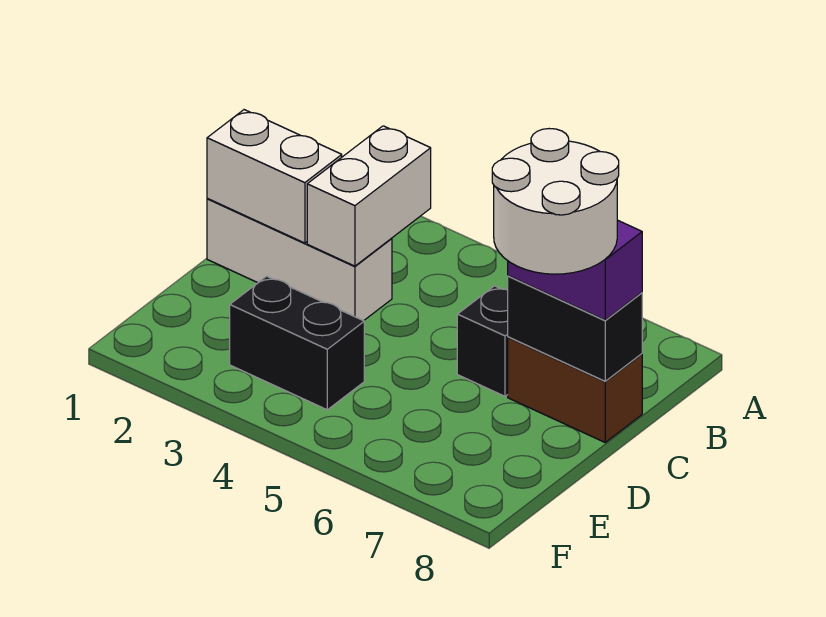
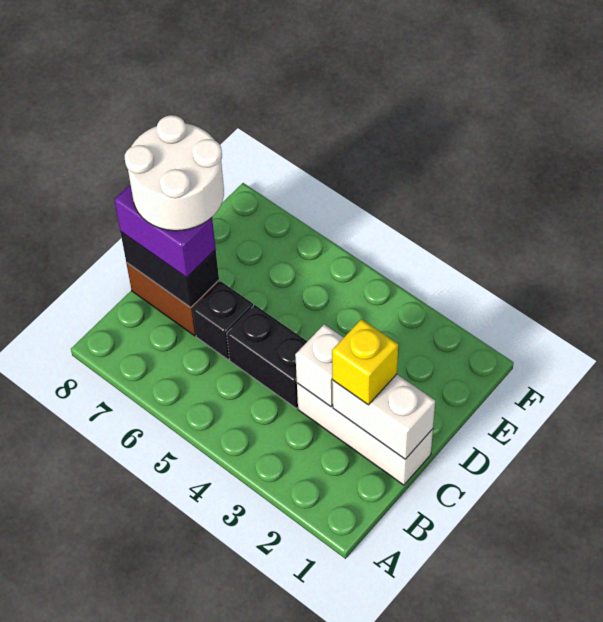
white 1x2 brick [307,126,431,266] -> white 1x1 brick [295,324,344,407]
none -> yellow 1x1 brick [332,319,398,405]
black 1x2 brick [230,276,364,410] -> black 1x2 brick moved to [227,305,307,408]

